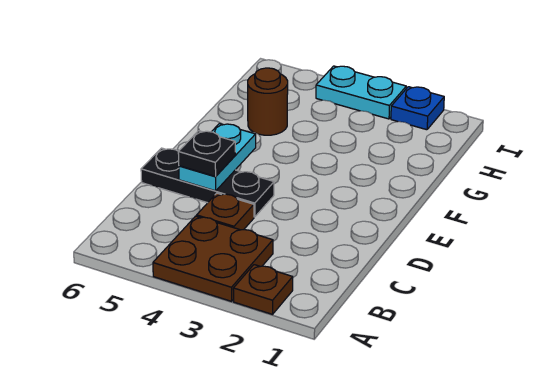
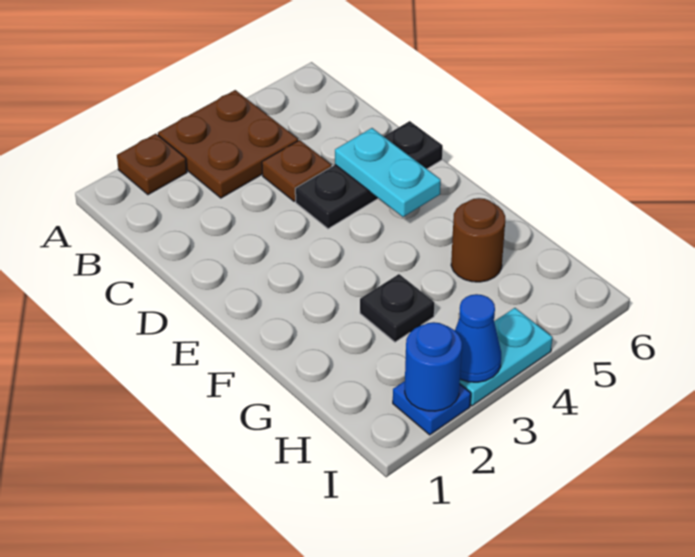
black 1x1 plate [178,131,235,176] -> black 1x1 plate moved to [360,274,434,342]
none -> blue 1x1 round brick [405,322,462,411]
none -> blue 1x1 cone [455,294,501,382]

